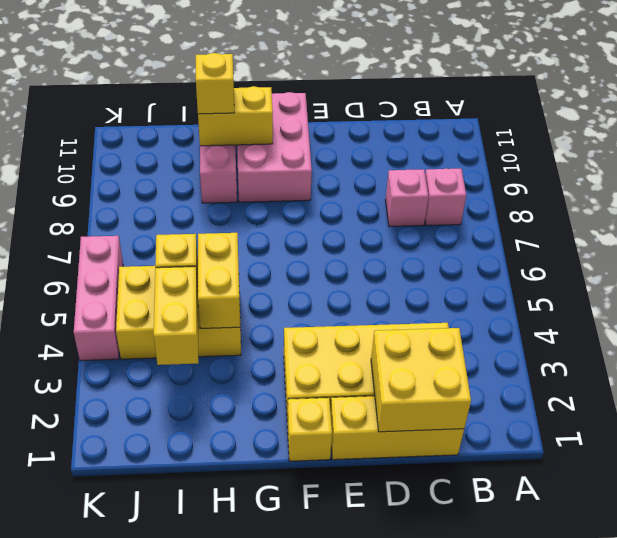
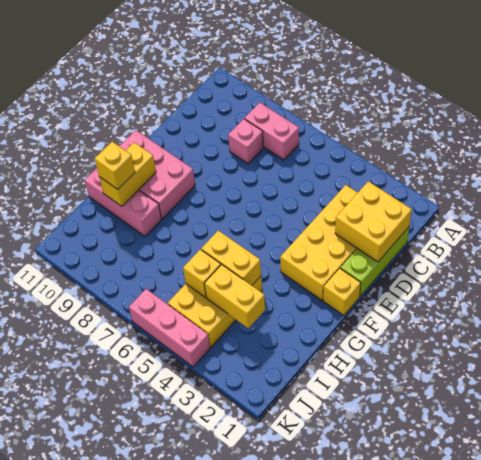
pink 1x1 brick [425,168,466,226] -> pink 1x2 brick [244,103,299,160]
yellow 1x3 brick [330,396,464,460] -> lime 1x3 brick [340,227,409,296]

